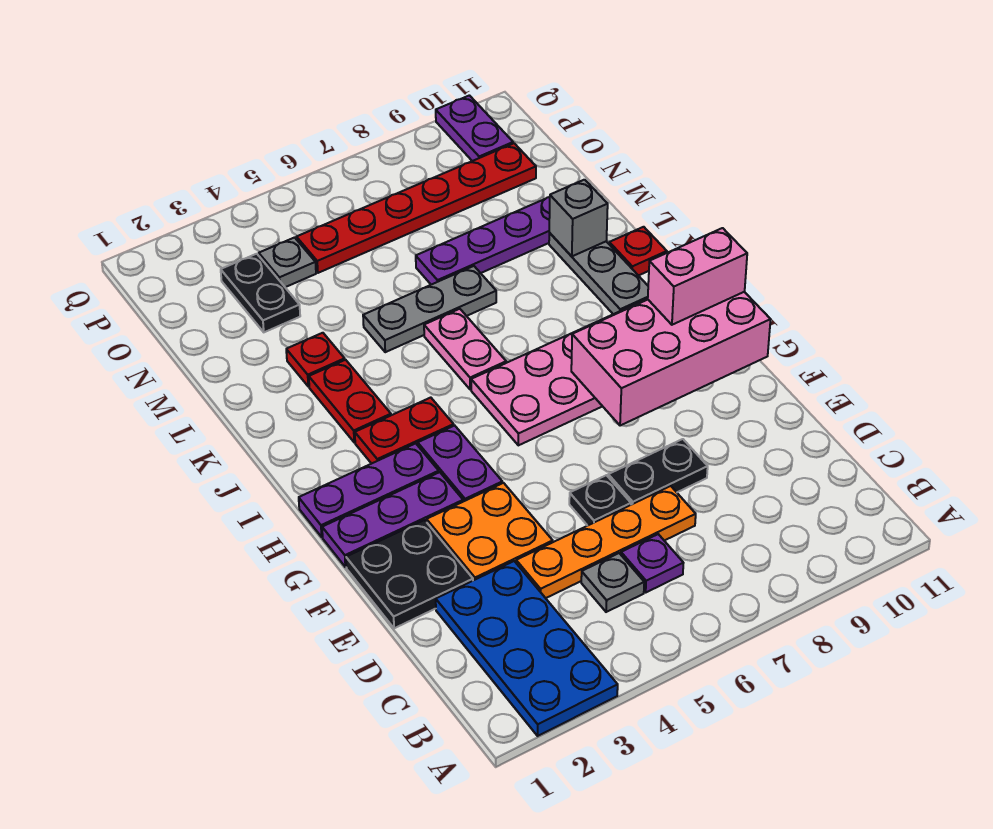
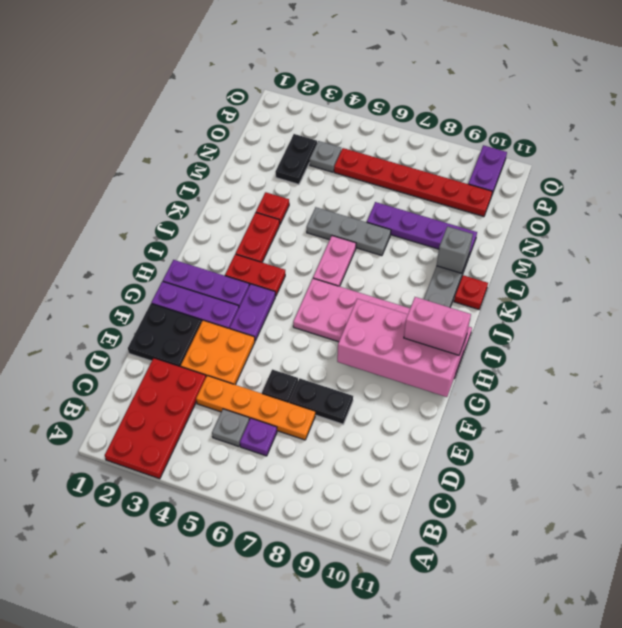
blue 2x4 plate [436,561,618,736] -> red 2x4 plate [105,358,206,479]

